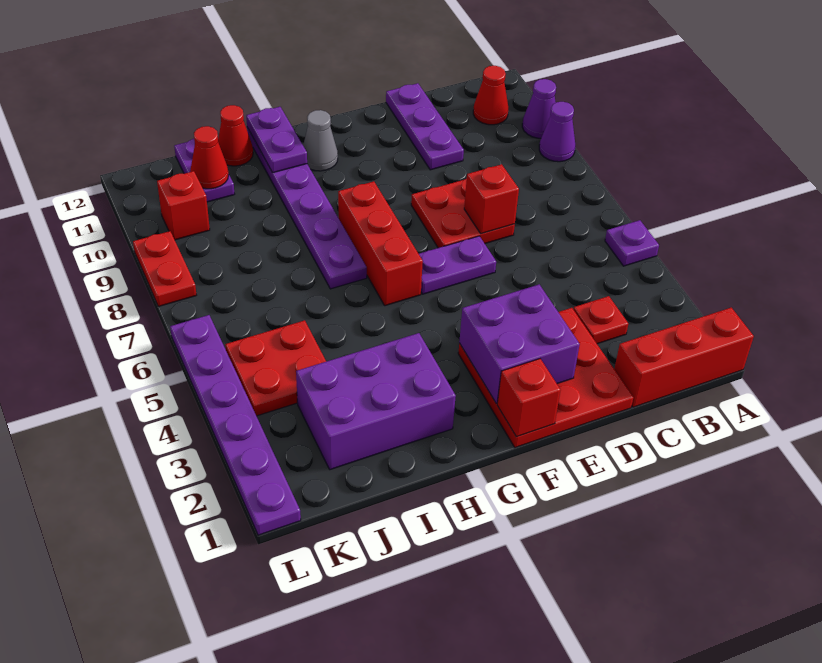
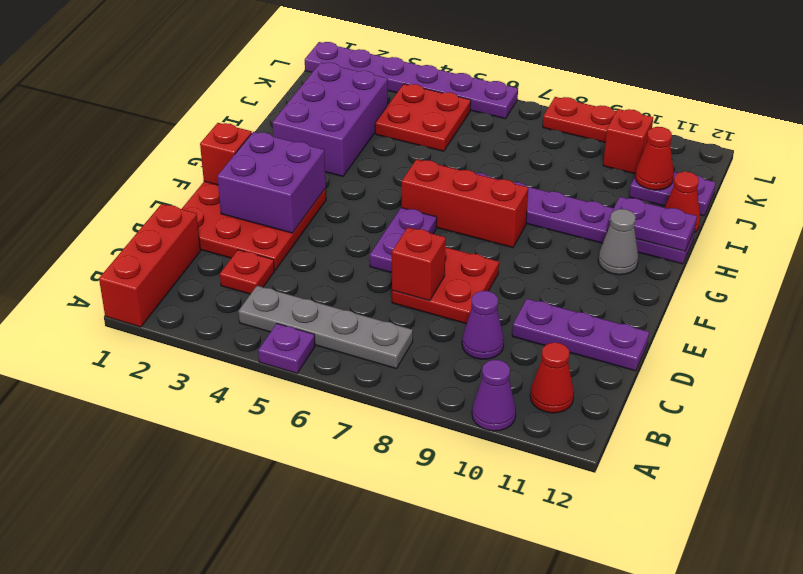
purple 1x1 cone [539,102,575,162] -> purple 1x1 cone moved to [462,291,504,359]
none -> grey 1x4 plate [239,286,413,369]

